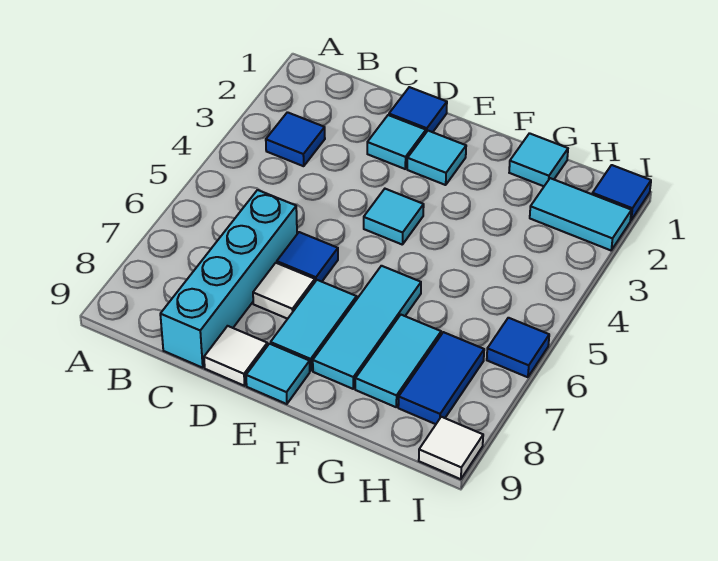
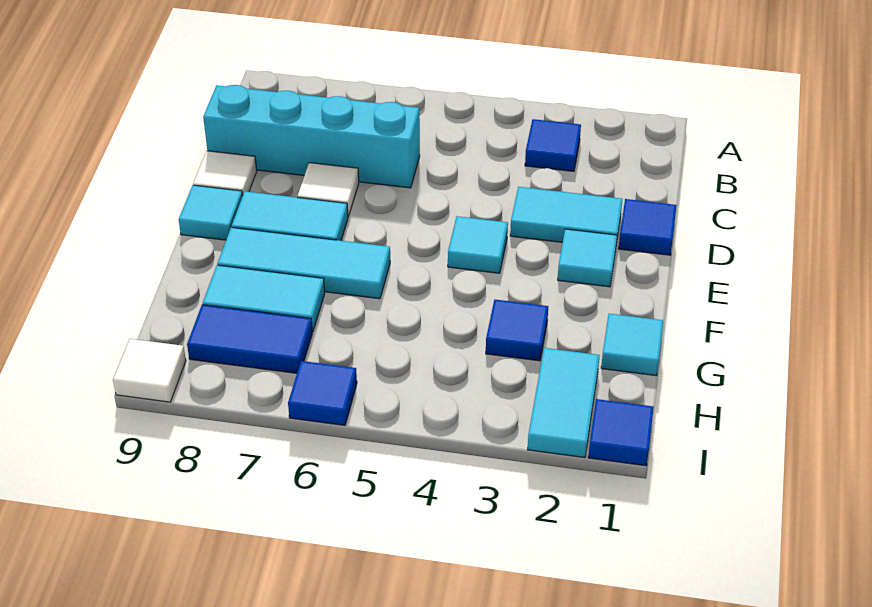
cyan 1x1 tile [367,115,426,169] -> cyan 1x2 tile [510,187,622,244]
blue 1x1 tile [277,232,338,282] -> blue 1x1 tile moved to [486,300,548,361]

